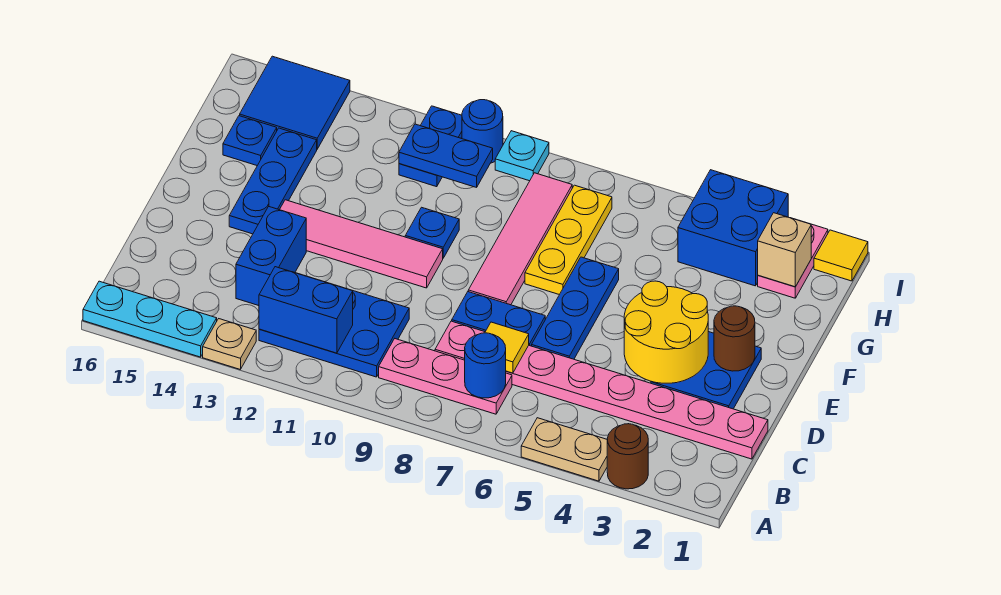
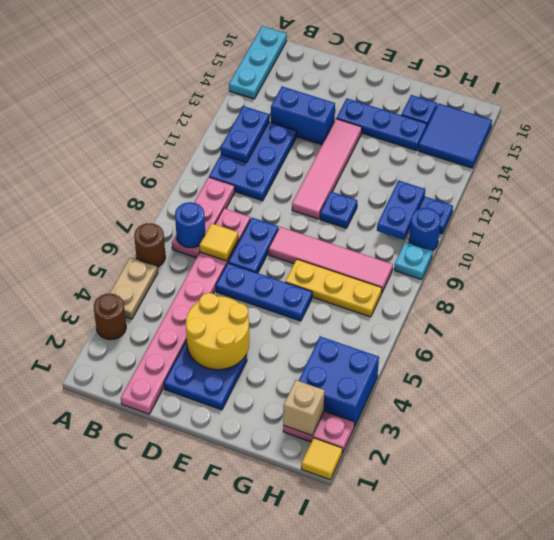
tan 1x1 plate [203,319,256,369] -> none
blue 1x2 brick [259,267,353,353] -> blue 1x2 plate [221,106,269,163]
brown 1x1 round brick [714,306,755,371] -> brown 1x1 round brick moved to [134,223,165,267]

